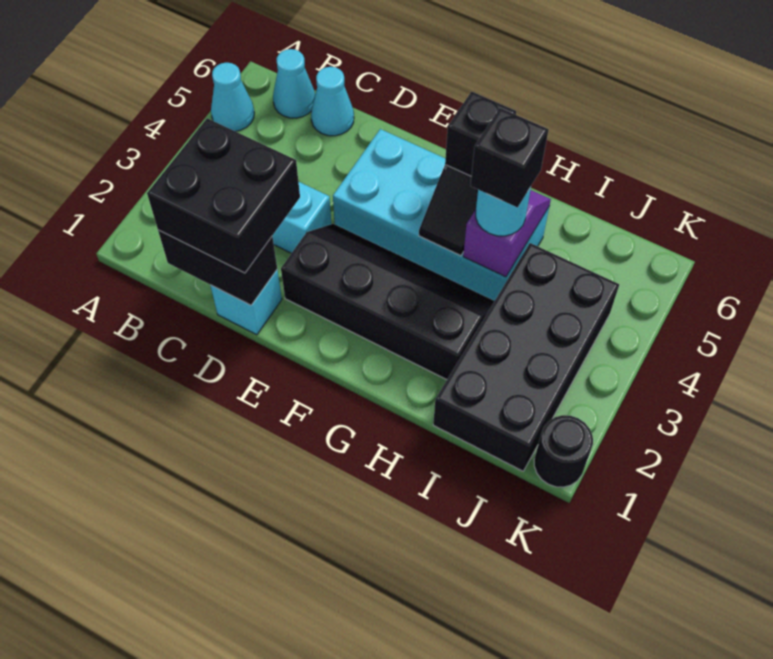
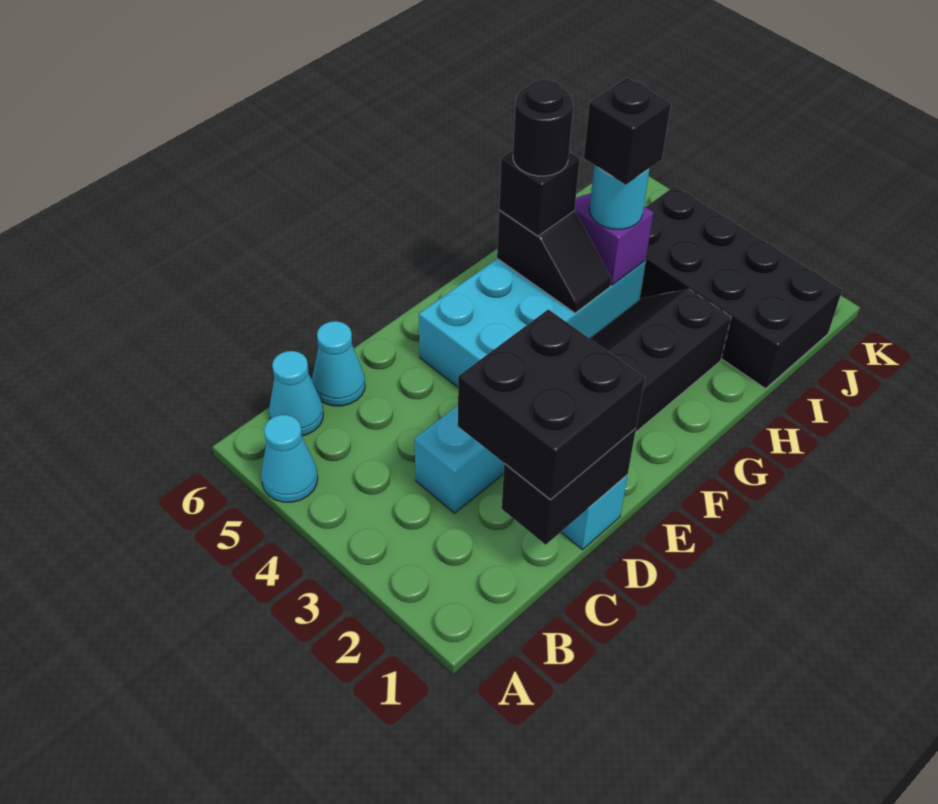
black 1x1 round brick [534,415,593,487] -> black 1x1 round brick moved to [513,80,573,176]

